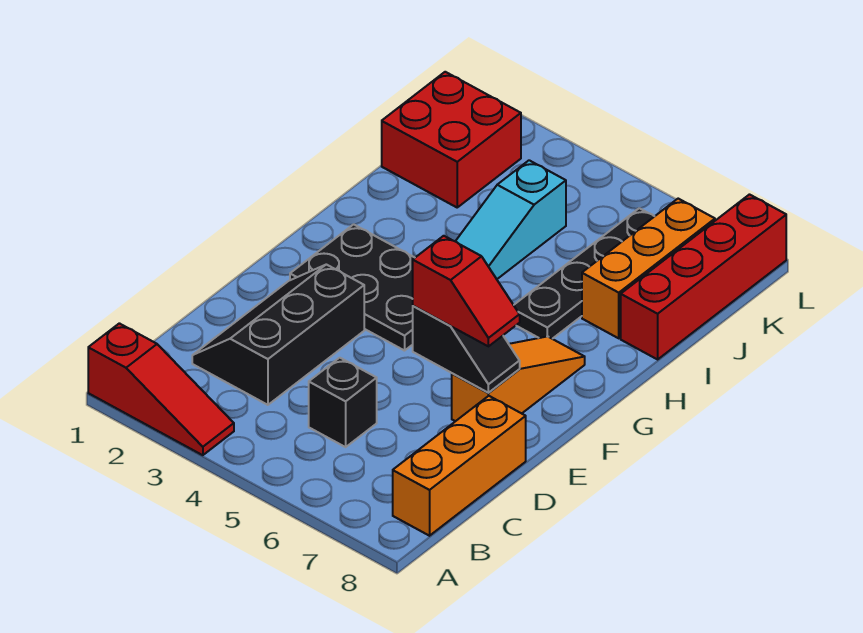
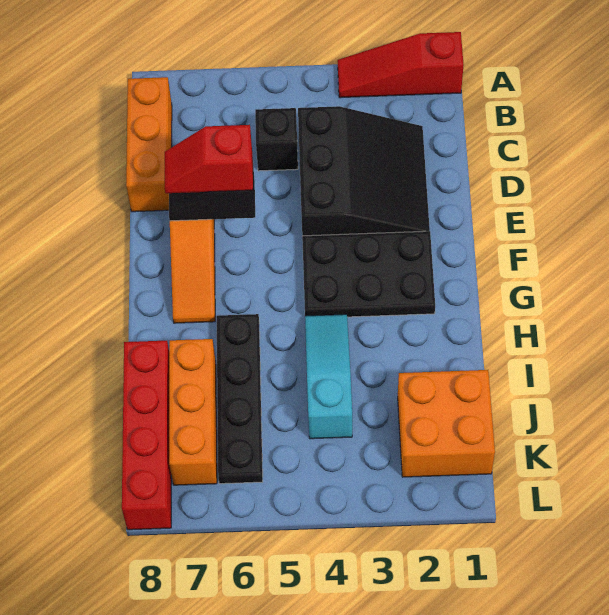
black 2x3 slope [192,264,364,405] -> black 3x3 slope [298,106,430,236]
red 2x2 brick [382,72,521,207] -> orange 2x2 brick [398,370,495,477]

